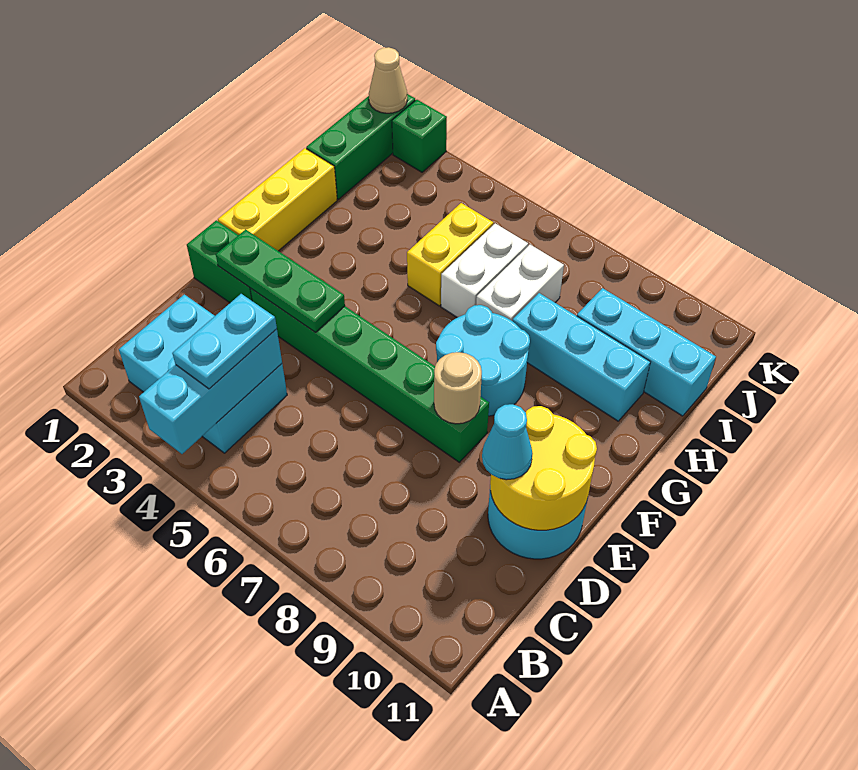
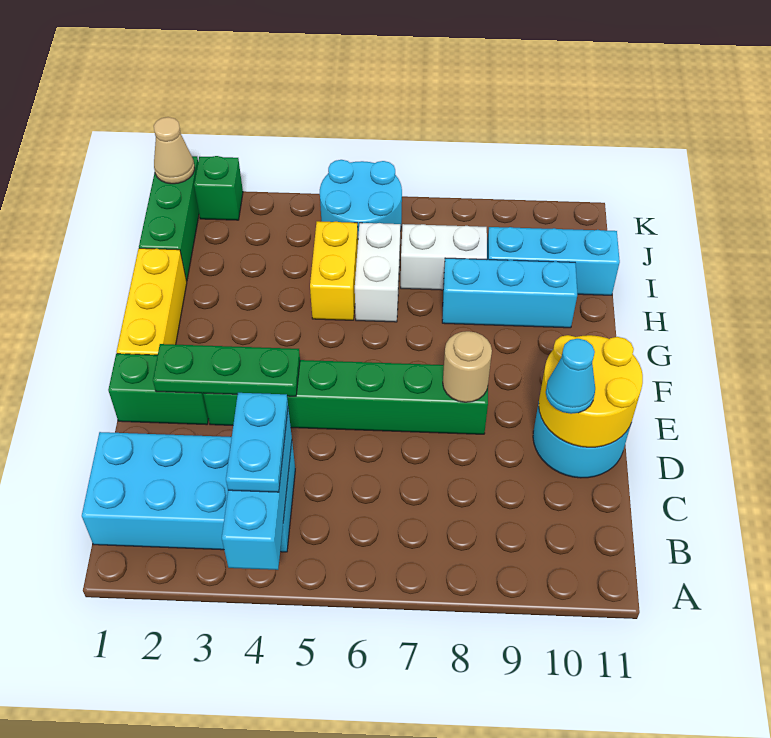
cyan 2x3 brick [119,294,287,453] -> cyan 2x4 brick [82,432,295,552]
cyan 2x2 round brick [436,305,530,416] -> cyan 2x2 round brick moved to [320,160,402,236]
white 1x2 brick [476,245,564,321] -> white 1x2 brick turned to [401,224,487,290]

